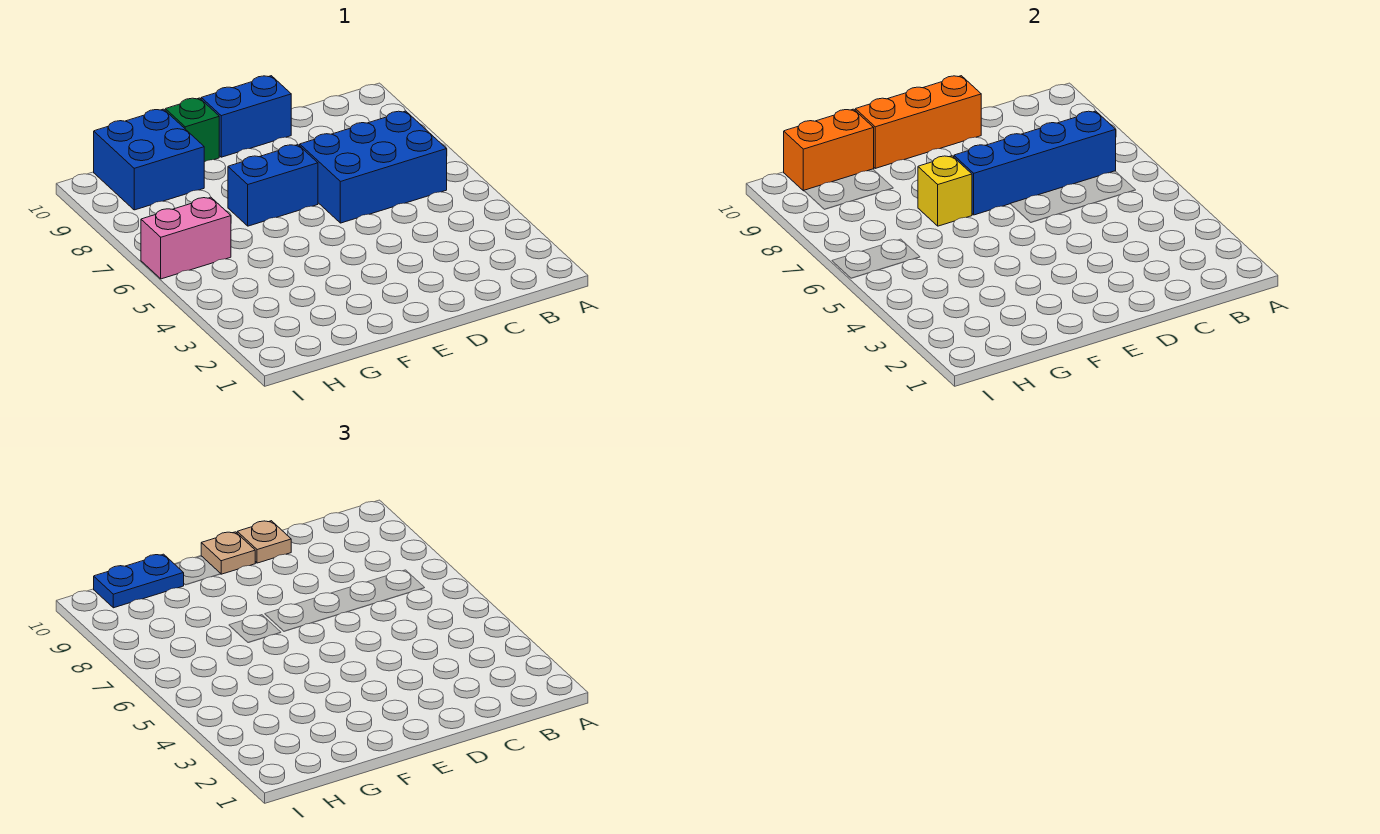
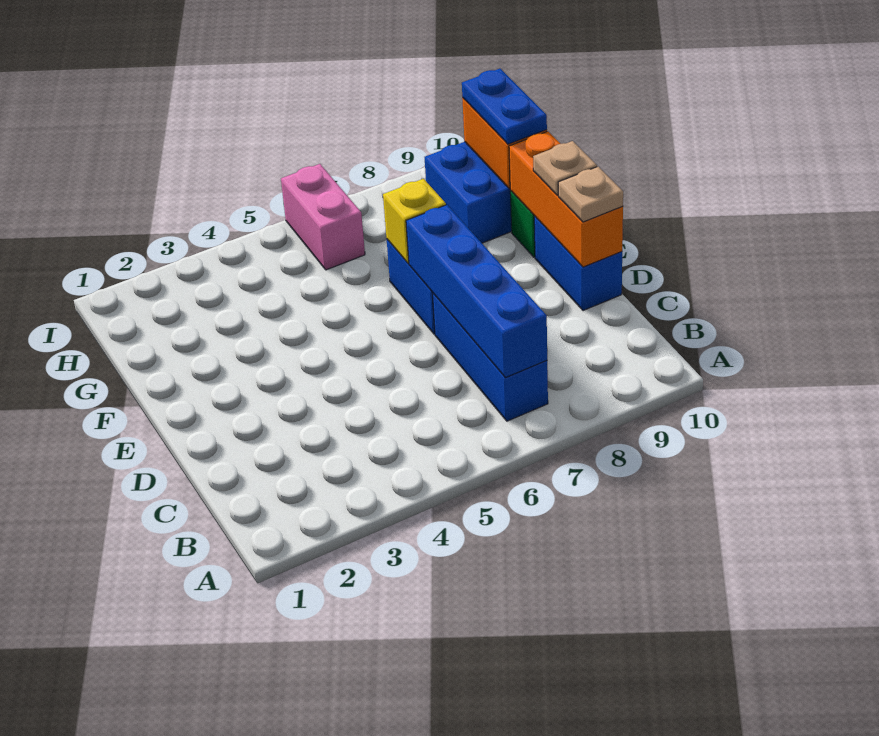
blue 2x3 brick [300,111,447,223] -> blue 1x3 brick [433,293,548,421]

